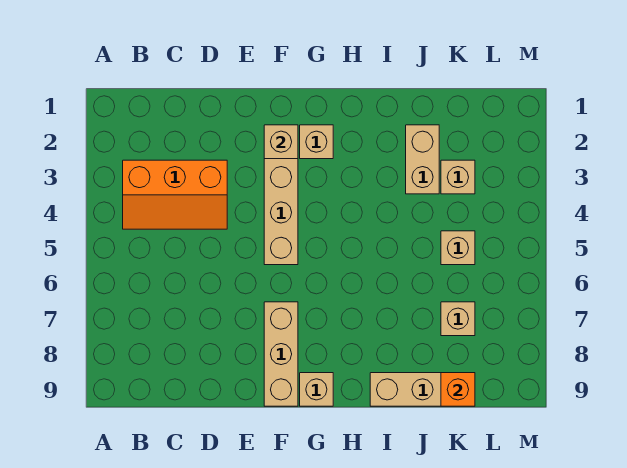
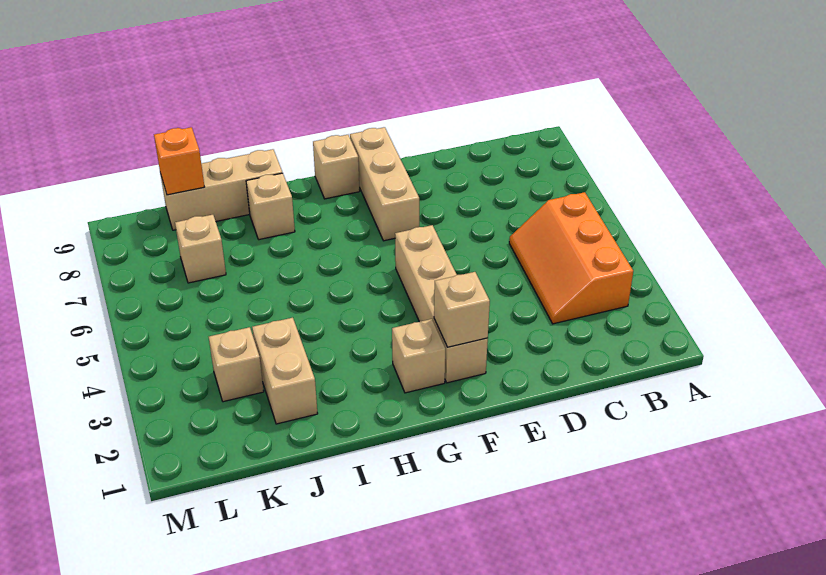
orange 2x3 slope [123,160,227,229] -> orange 2x3 slope turned to [509,192,633,324]
tan 1x1 brick [441,231,475,265] -> tan 1x1 brick moved to [246,173,295,240]

